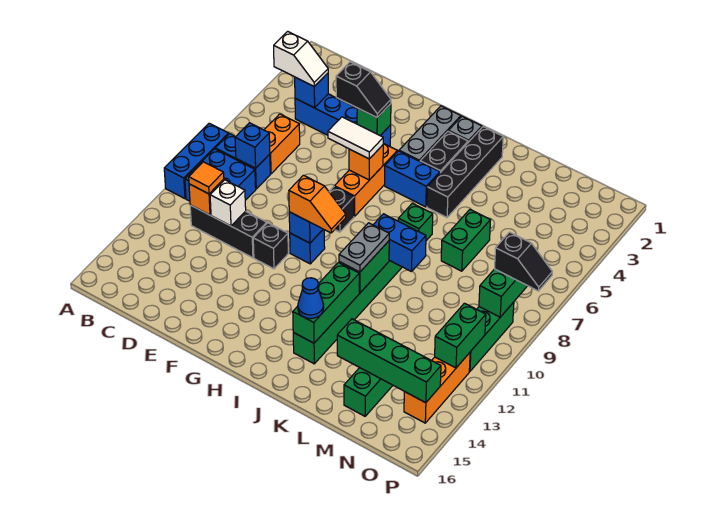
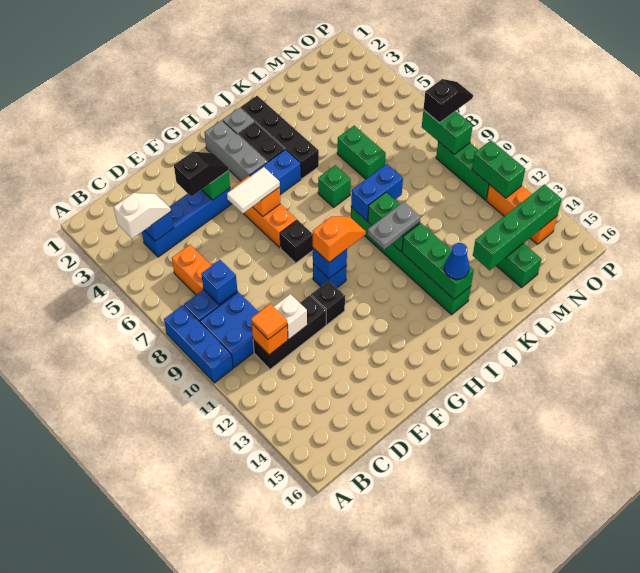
grey 1x2 plate [339,223,389,272] -> grey 1x2 plate turned to [368,202,420,249]

